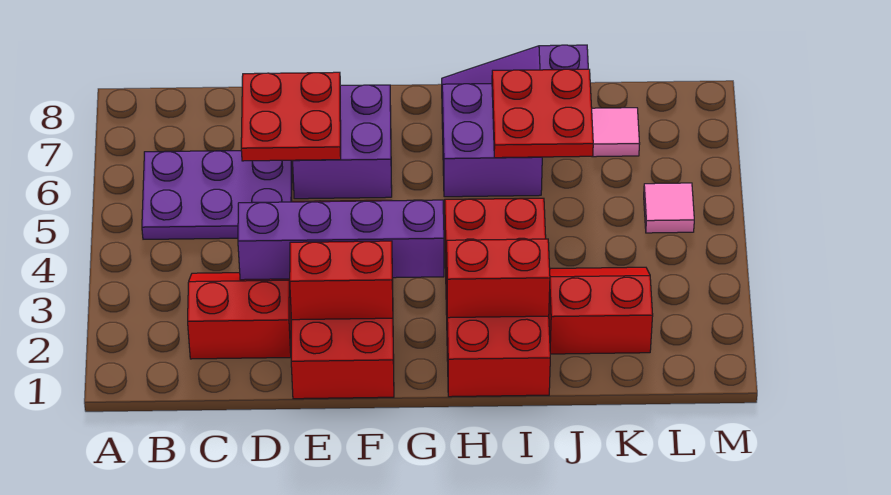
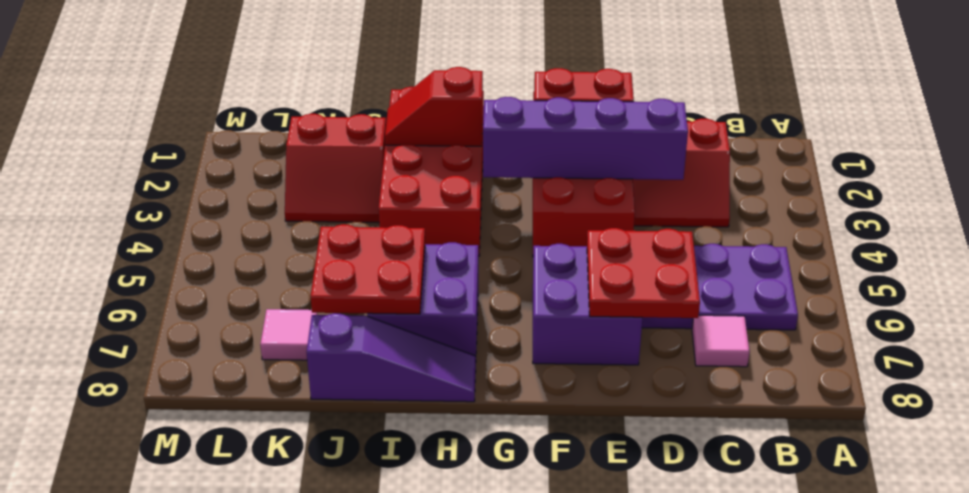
red 1x2 brick [447,239,550,318] -> red 1x2 slope [385,67,483,146]
pink 1x1 tile [644,183,694,233] -> pink 1x1 tile moved to [692,315,750,367]

